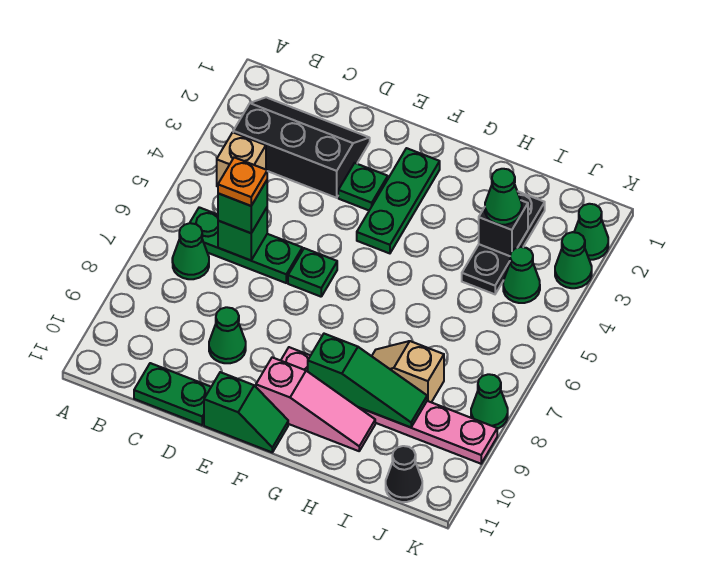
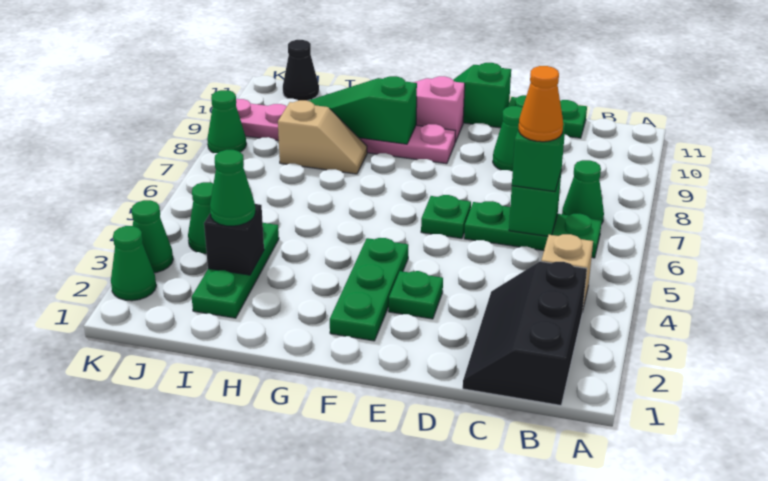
black 2x3 slope [233,97,370,198] -> black 2x3 slope turned to [463,261,587,405]
orange 1x1 plate [218,157,267,206] -> orange 1x1 cone [519,66,563,142]
black 1x3 plate [462,192,545,294] -> green 1x3 plate [192,223,279,318]

